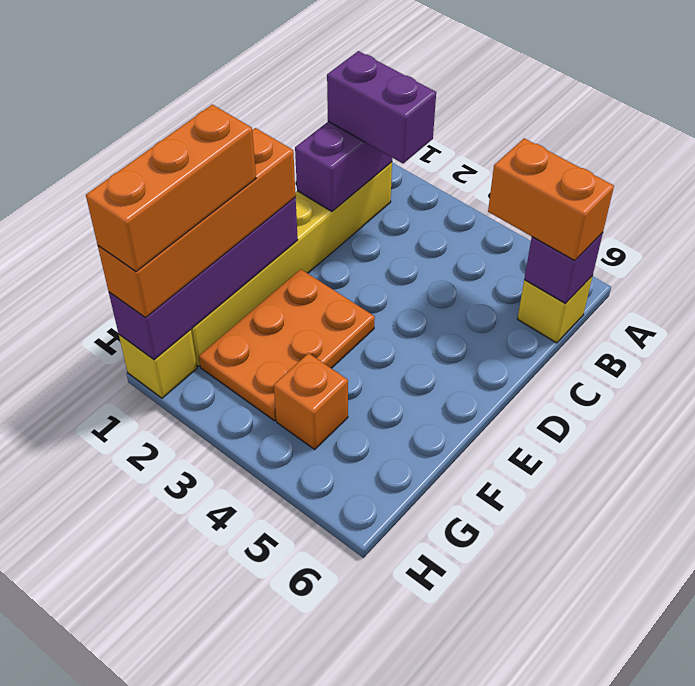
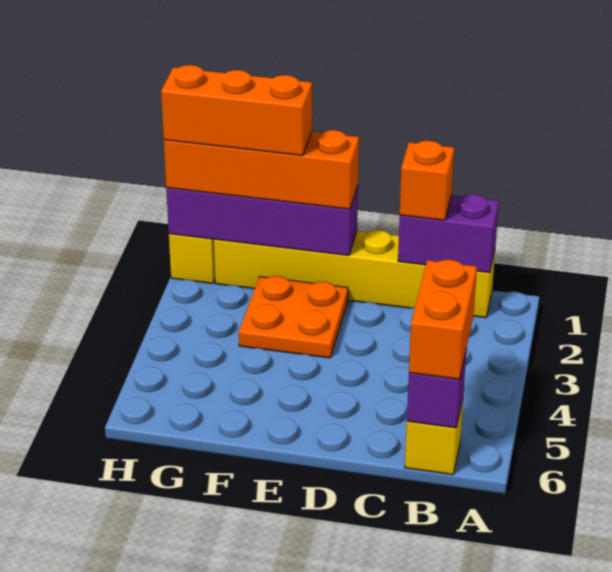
purple 1x2 brick [327,51,436,163] -> none
orange 2x3 plate [199,269,375,421] -> orange 2x2 plate [239,276,348,358]
orange 1x1 brick [274,353,348,449] -> orange 1x1 brick moved to [400,141,454,220]

